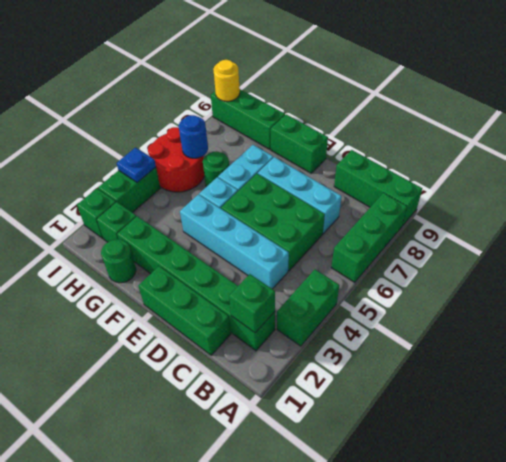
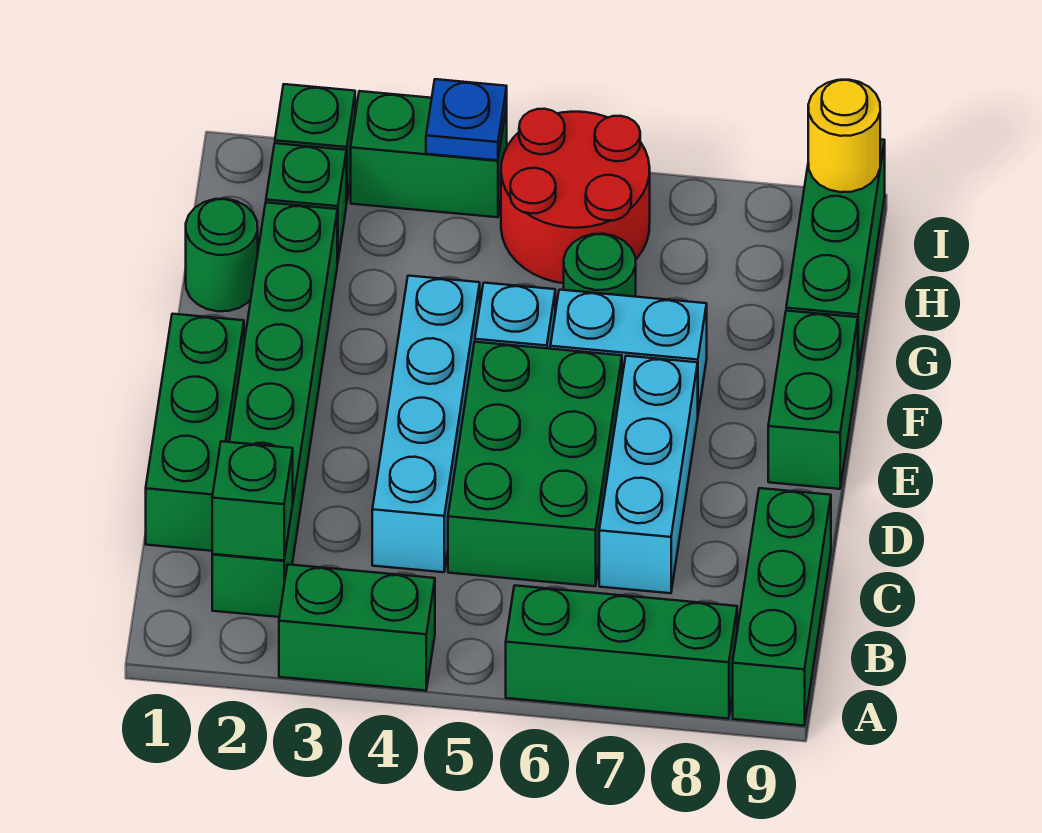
blue 1x1 round brick [179,115,208,158] -> none

